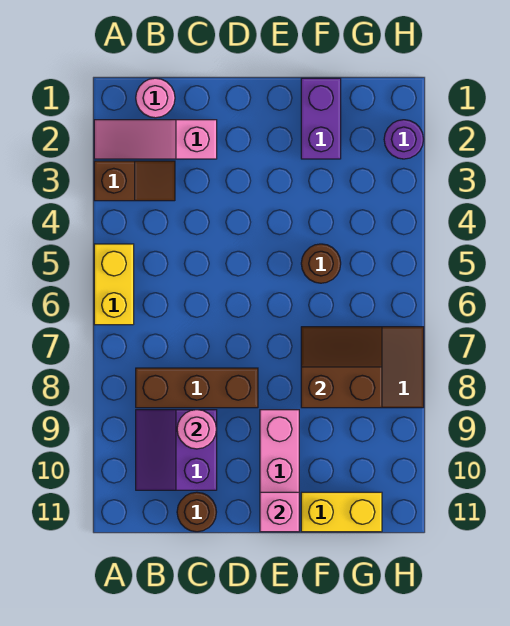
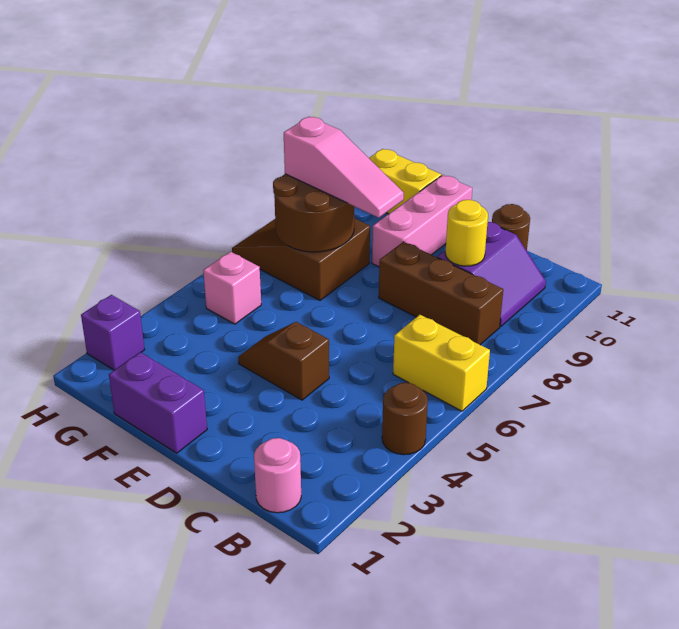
pink 1x3 slope [94,120,217,159] -> pink 1x3 slope moved to [284,117,404,218]
brown 1x2 slope [94,161,175,201] -> brown 1x2 slope moved to [238,322,329,400]
yellow 1x2 brick [94,244,134,325] -> yellow 1x2 brick turned to [393,315,490,411]
pink 1x1 round brick [177,410,217,449] -> yellow 1x1 round brick [445,200,488,266]
pink 1x1 brick [260,492,299,532] -> pink 1x1 brick moved to [203,252,261,324]
purple 1x2 brick [301,78,341,159] -> purple 1x2 brick turned to [109,352,207,453]
brown 1x1 round brick [301,244,341,283] -> brown 1x1 round brick moved to [382,383,428,455]
brown 2x2 slope [301,327,382,408] -> brown 2x2 round brick [273,174,354,252]
purple 1x1 round brick [384,120,424,159] -> purple 1x1 brick [81,295,145,370]

